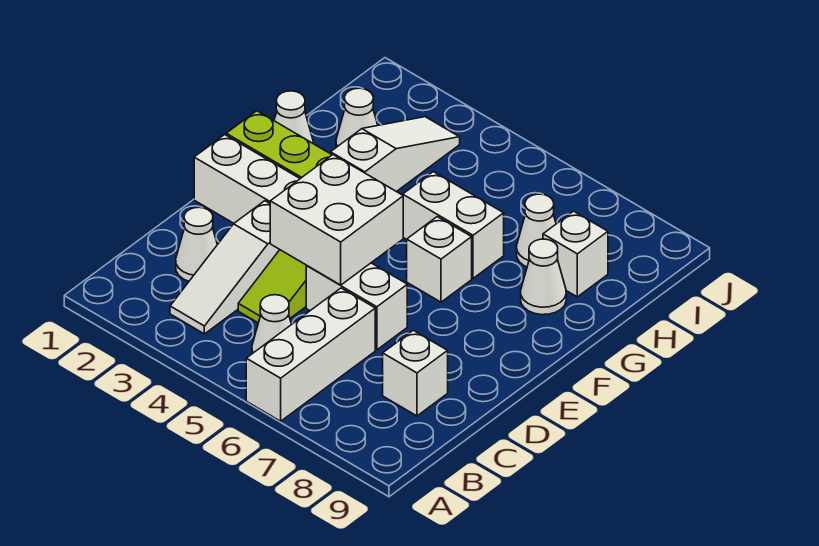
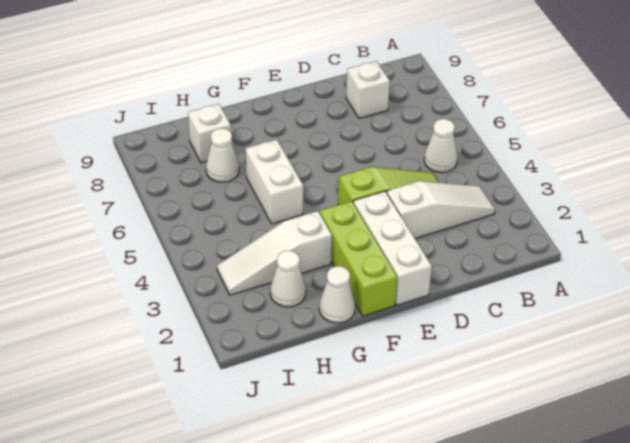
white 1x3 brick [246,288,375,421] -> none
white 1x1 cone [176,207,217,281] -> none
white 2x2 brick [270,155,403,285] -> none
white 1x2 brick [306,263,407,350] -> none
white 1x1 brick [407,217,472,302] -> none
white 1x1 cone [521,239,566,315] -> none

